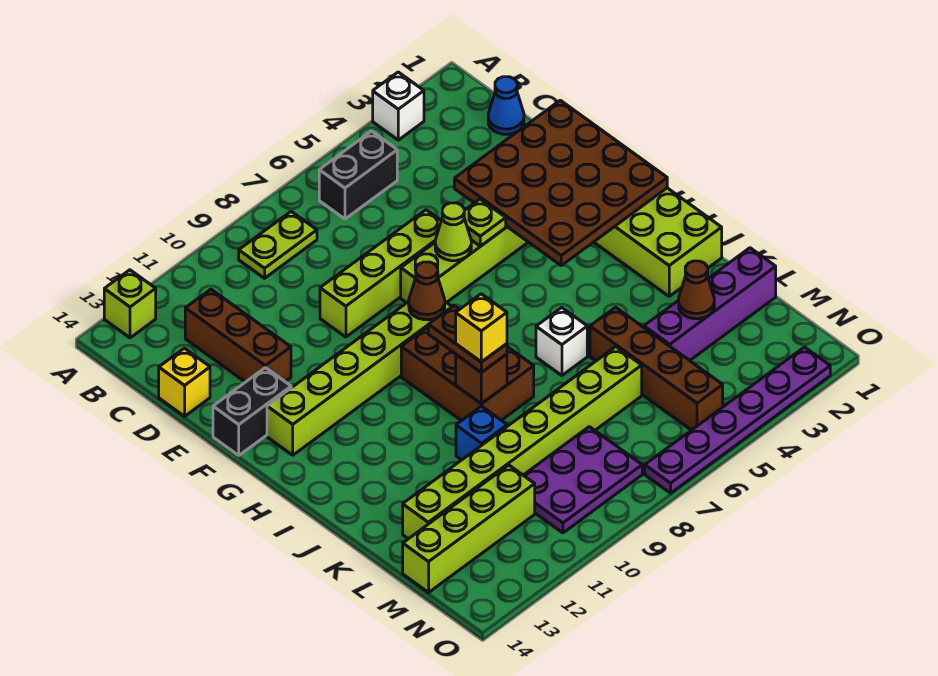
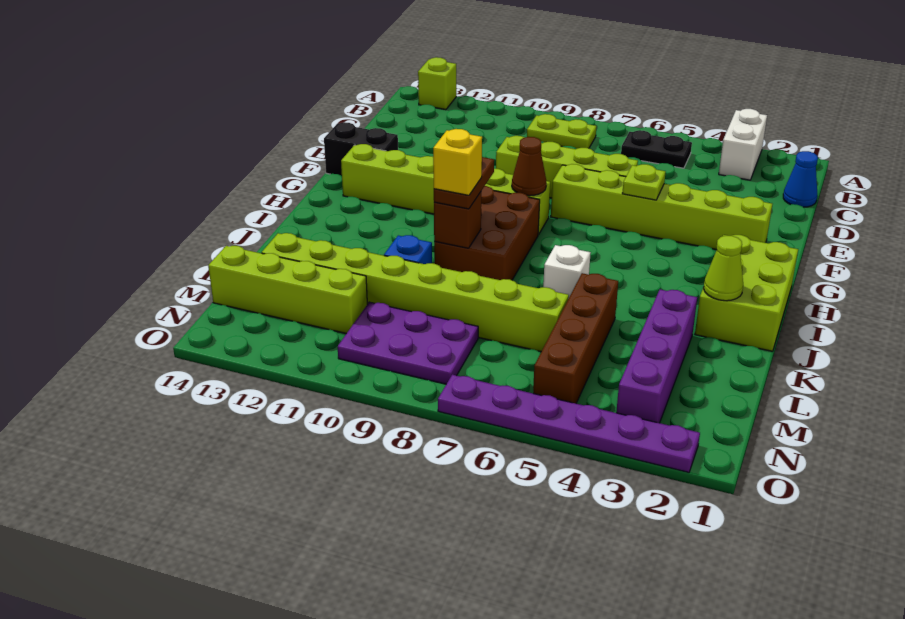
white 1x1 brick [373,72,424,140] -> white 1x2 brick [719,109,767,180]
black 1x2 brick [319,131,397,219] -> black 1x2 plate [621,130,692,168]
brown 1x3 brick [185,289,291,382] -> none
yellow 1x1 brick [159,348,210,416] -> none
brown 4x4 plate [454,100,667,265] -> none
lime 1x1 cone [435,203,471,261] -> lime 1x1 cone moved to [704,236,743,301]
purple 1x4 brick [644,248,776,361] -> purple 1x4 brick turned to [616,289,697,423]
brown 1x1 cone [679,261,714,319] -> none

